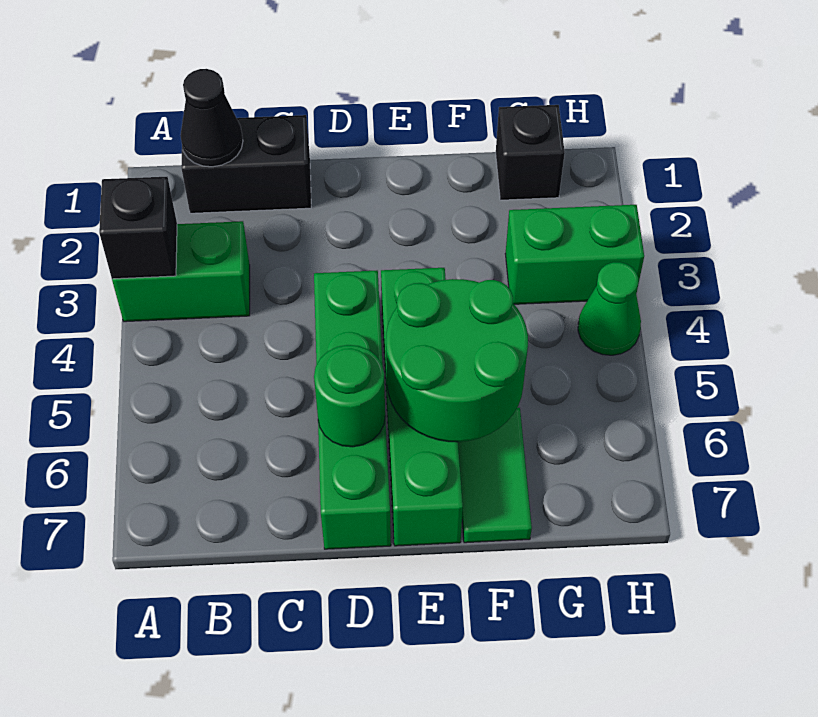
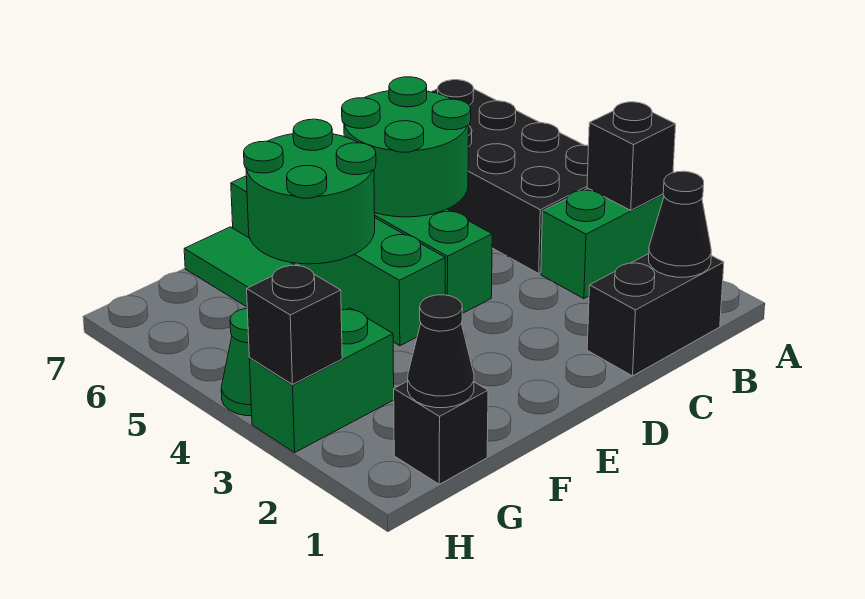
none -> black 2x4 brick [431,80,589,273]
green 1x1 round brick [314,345,385,447] -> green 2x2 round brick [342,77,471,217]
none -> black 1x1 cone [408,295,474,408]
none -> black 1x1 brick [247,264,342,384]

